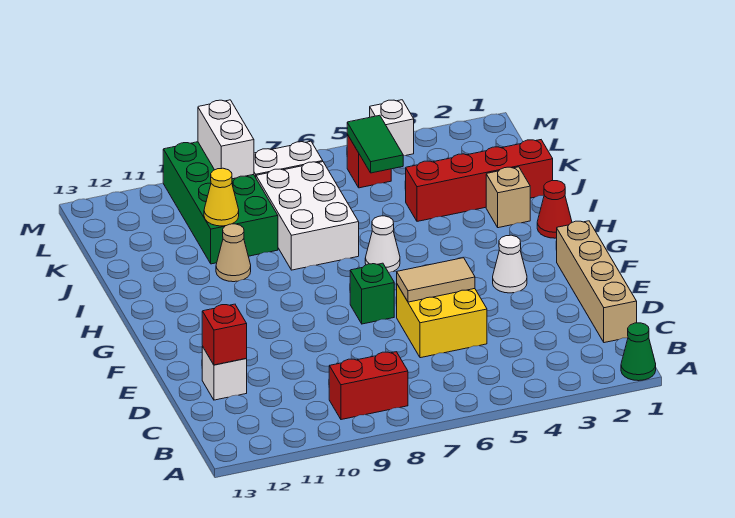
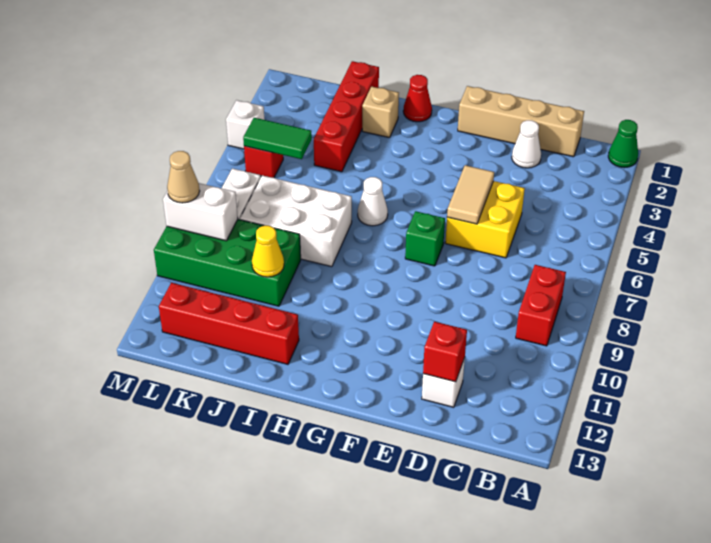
white 1x1 cone [493,235,527,293] -> white 1x1 cone moved to [512,120,541,168]
tan 1x1 cone [216,224,251,282] -> tan 1x1 cone moved to [167,151,200,203]
none -> red 1x4 brick [159,283,299,364]

